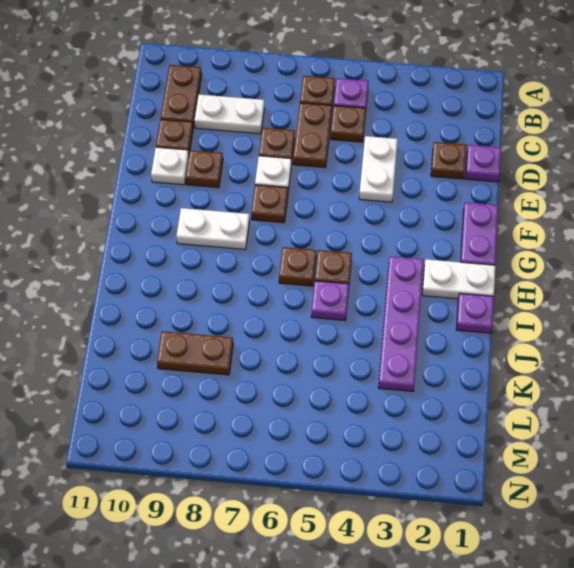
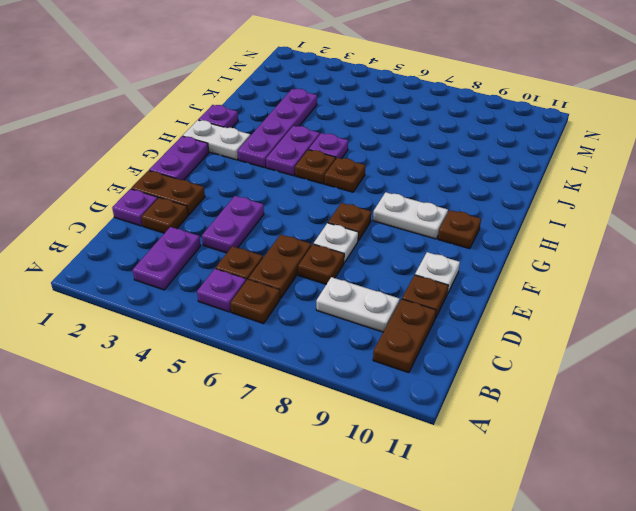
none -> purple 1x2 plate [133,227,201,290]
white 1x2 plate [359,136,398,202] -> purple 1x2 plate [202,196,264,253]
brown 1x1 plate [186,150,223,188] -> brown 1x1 plate moved to [438,210,481,249]
none -> purple 1x2 plate [266,126,320,176]
brown 1x2 plate [157,331,233,375] -> brown 1x2 plate moved to [131,171,205,215]

